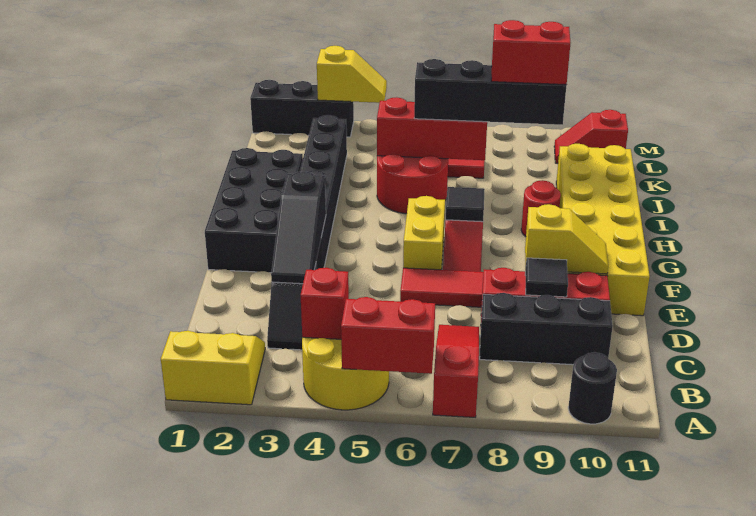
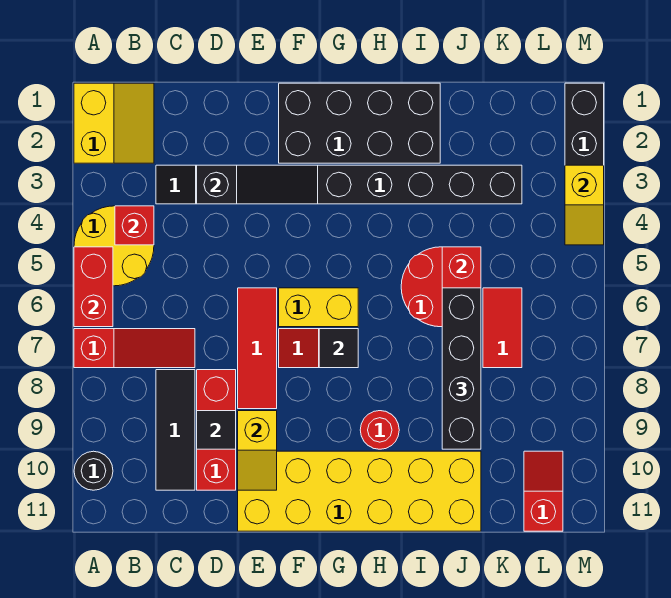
black 1x3 brick [480,293,613,365] -> black 1x3 tile [156,370,195,490]
black 1x3 slope [271,171,326,284] -> black 1x3 slope turned to [197,165,318,204]
red 1x2 brick [491,20,571,85] -> none

